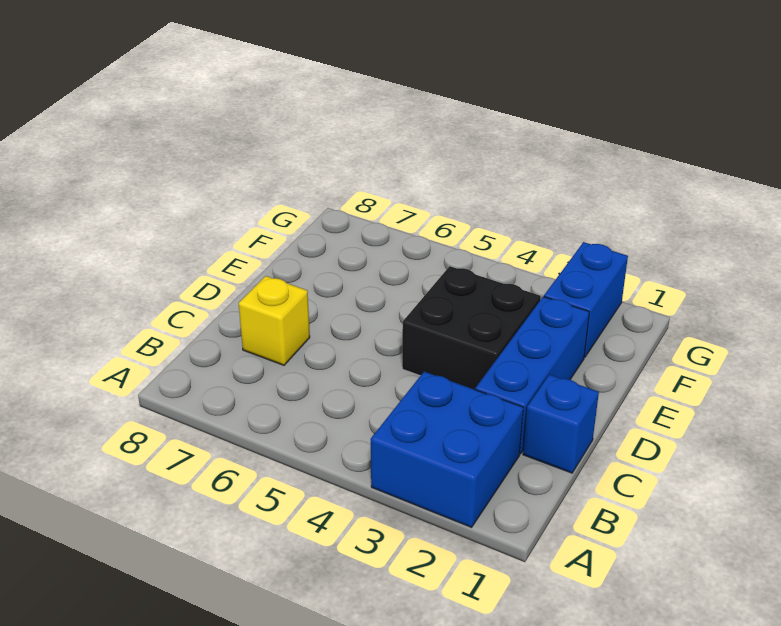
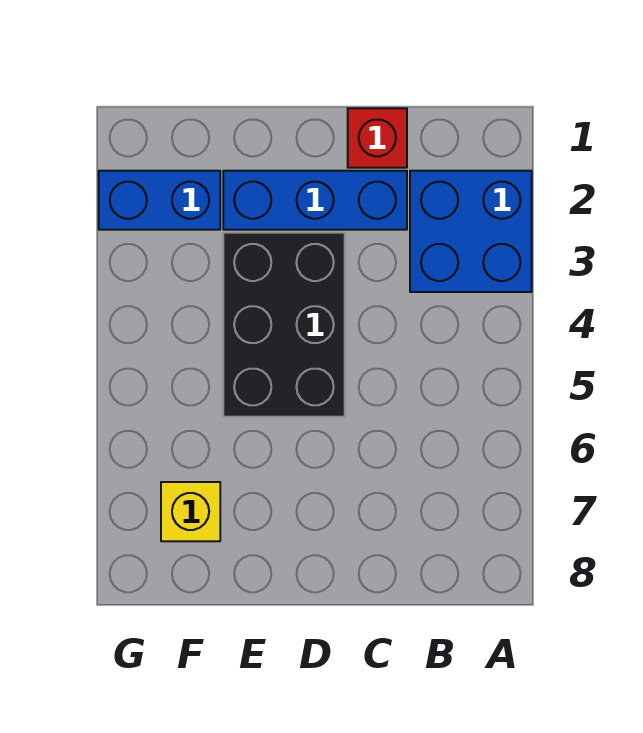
blue 1x1 brick [523,375,599,473] -> red 1x1 brick [348,108,407,168]
yellow 1x1 brick [239,276,310,365] -> yellow 1x1 brick moved to [161,482,220,541]
black 2x2 brick [402,266,541,390] -> black 2x3 brick [223,233,345,417]

